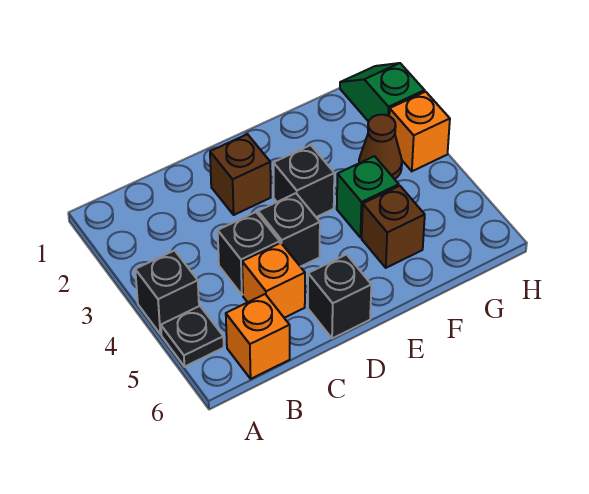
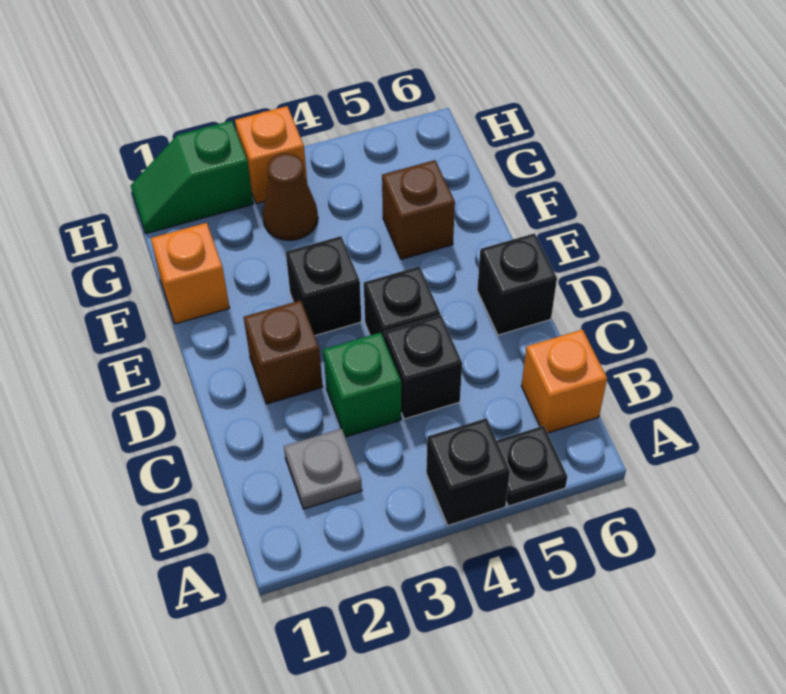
none -> grey 1x1 plate [284,428,362,509]
orange 1x1 brick [242,243,305,318] -> orange 1x1 brick moved to [151,223,230,324]
green 1x1 brick [337,156,399,238] -> green 1x1 brick moved to [323,332,401,437]

